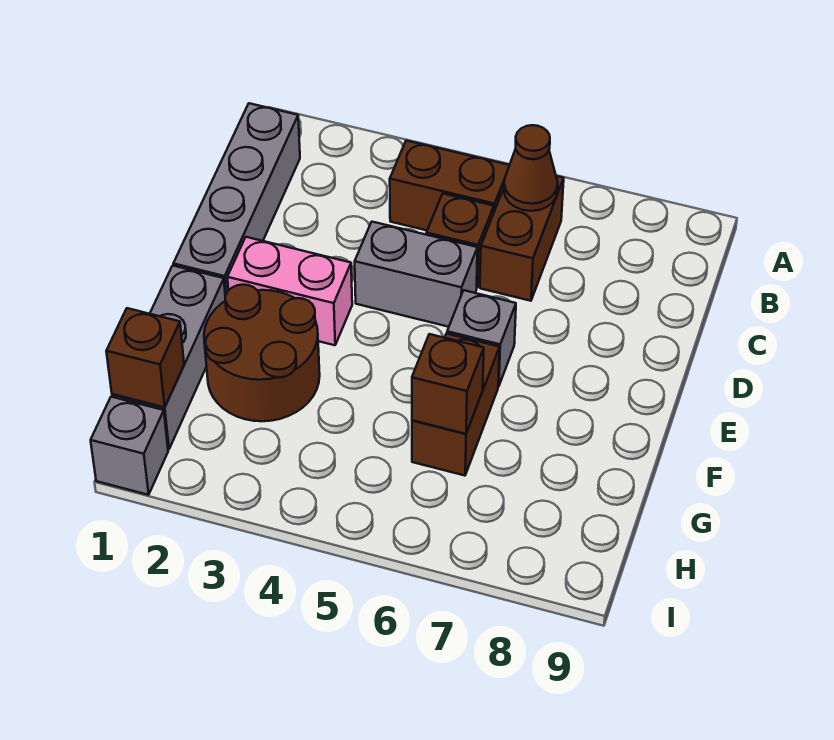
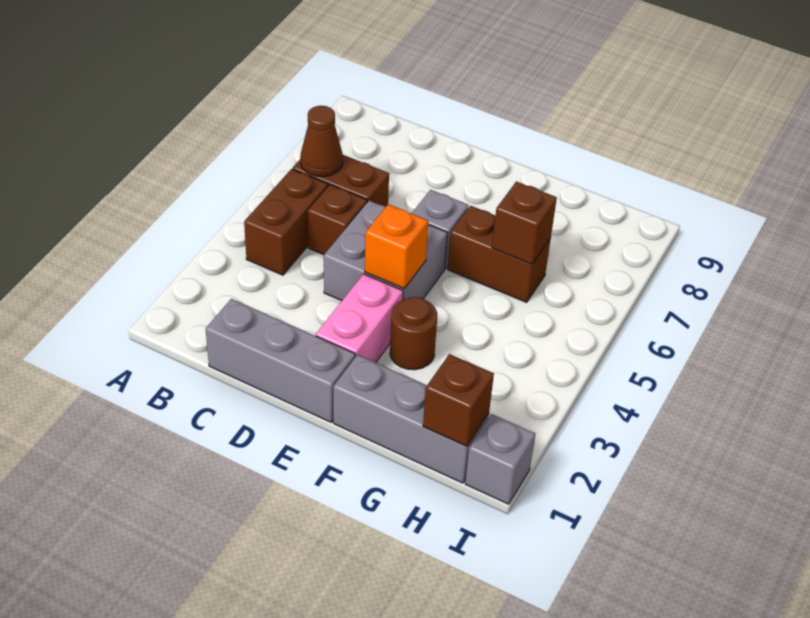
grey 1x4 brick [173,103,300,296] -> grey 1x3 brick [206,299,355,422]
grey 1x2 brick [355,222,477,327] -> grey 2x2 brick [324,201,447,301]
none -> orange 1x1 brick [365,204,428,289]
brown 2x2 round brick [204,285,320,421] -> brown 1x1 round brick [390,297,437,370]

